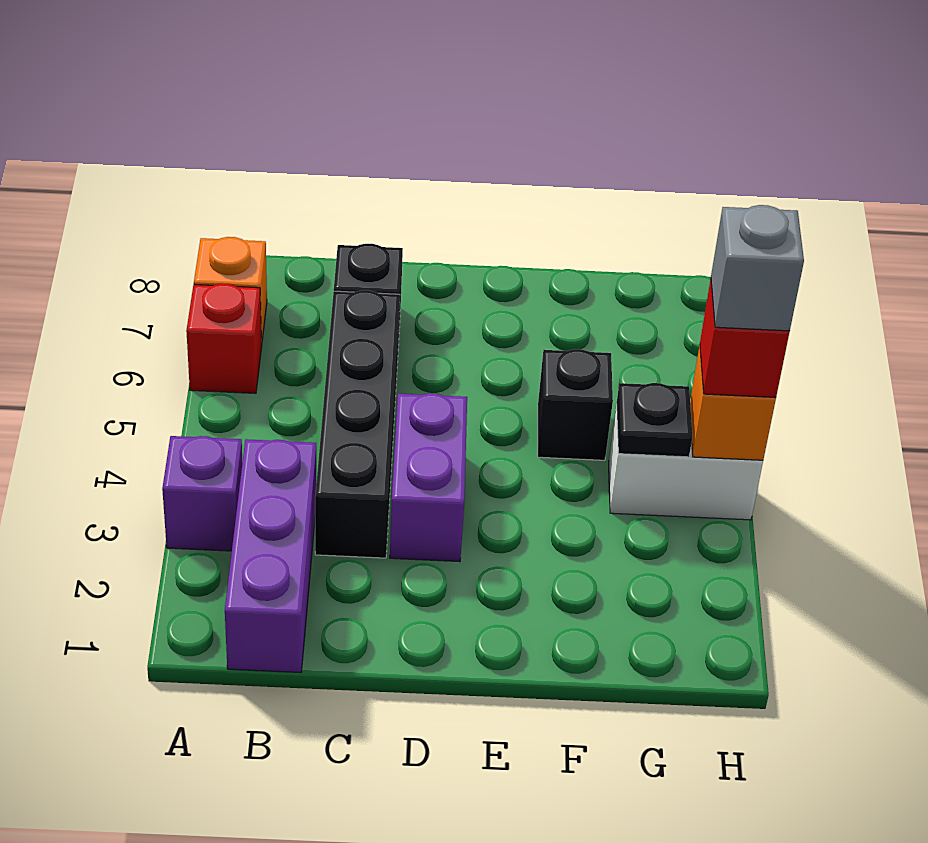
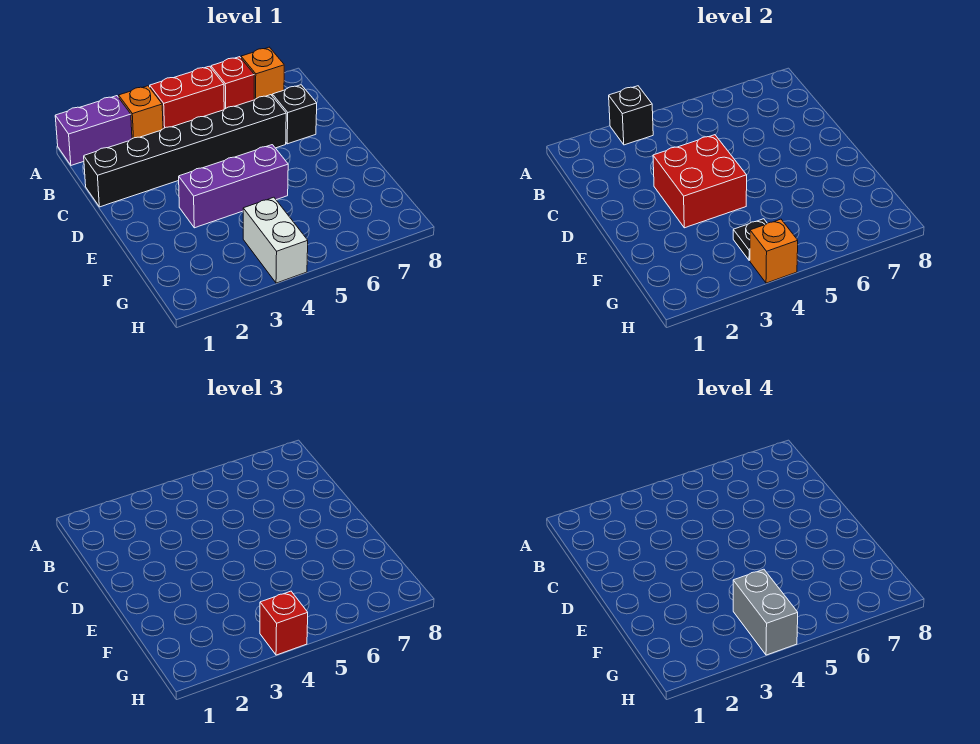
purple 1x1 brick [162,436,242,551] -> orange 1x1 brick [119,86,163,139]
none -> red 1x2 brick [150,66,224,129]
purple 1x3 brick [225,439,316,673] -> purple 1x3 brick moved to [179,145,288,228]
black 1x4 brick [315,290,400,558] -> black 1x6 brick [84,95,286,207]
purple 1x2 brick [390,393,467,562] -> purple 1x2 brick moved to [55,96,132,165]
none -> red 2x2 brick [653,135,747,228]
black 1x1 brick [538,349,613,460] -> black 1x1 brick moved to [609,86,653,145]
grey 1x1 brick [711,205,804,331] -> grey 1x2 brick [733,569,798,655]

